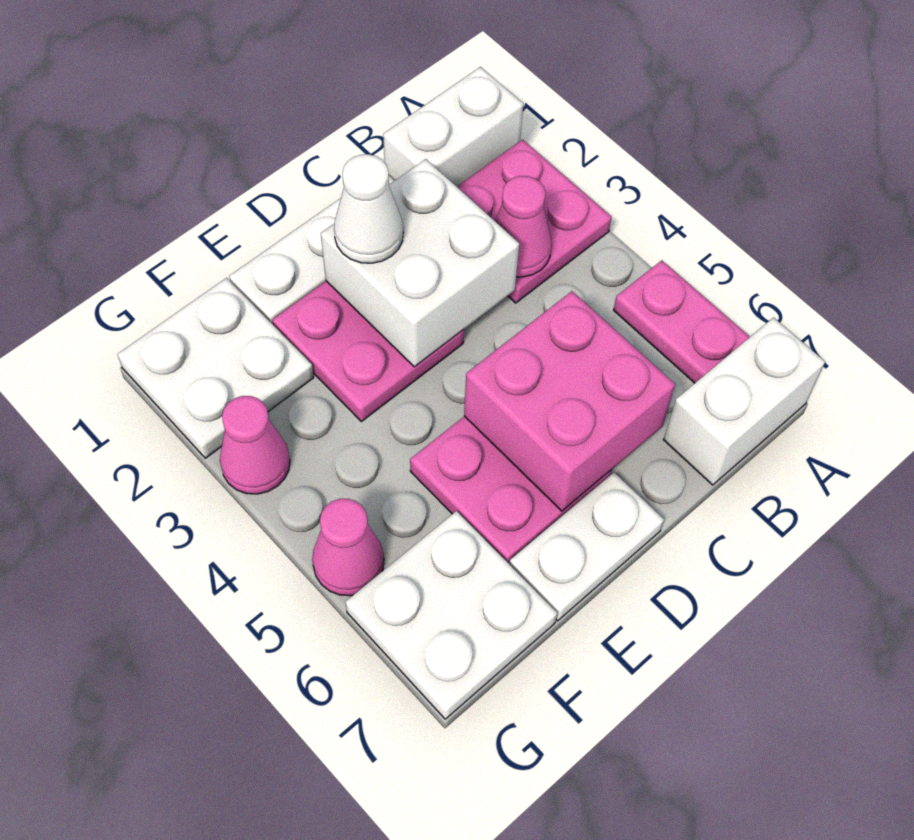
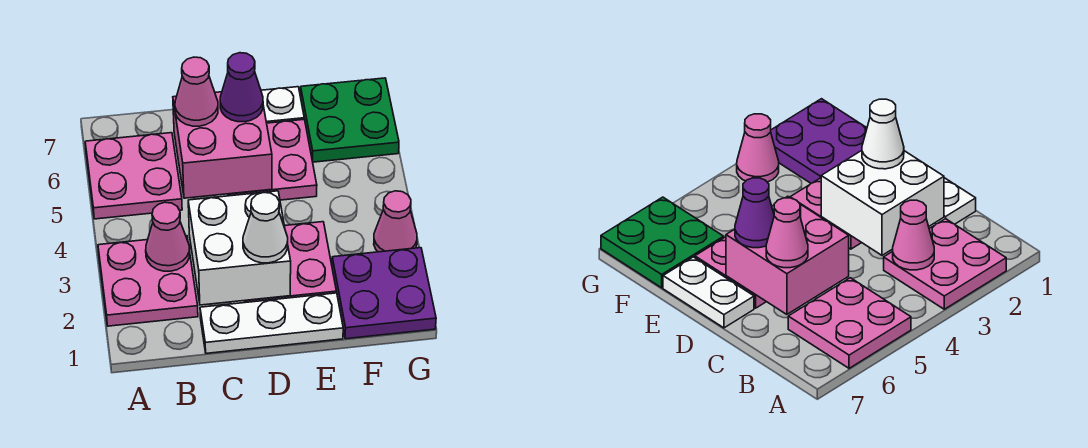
white 1x2 brick [383,67,523,187] -> none
pink 1x2 plate [614,260,750,383] -> pink 2x2 plate [85,133,182,219]
white 1x2 brick [664,318,825,485] -> none
none -> purple 1x1 cone [220,53,263,122]
white 2x2 plate [117,278,314,458] -> purple 2x2 plate [332,248,436,339]
white 2x2 plate [345,511,557,719] -> green 2x2 plate [301,78,399,162]
pink 1x1 cone [312,499,384,596] -> pink 1x1 cone moved to [175,57,218,126]

